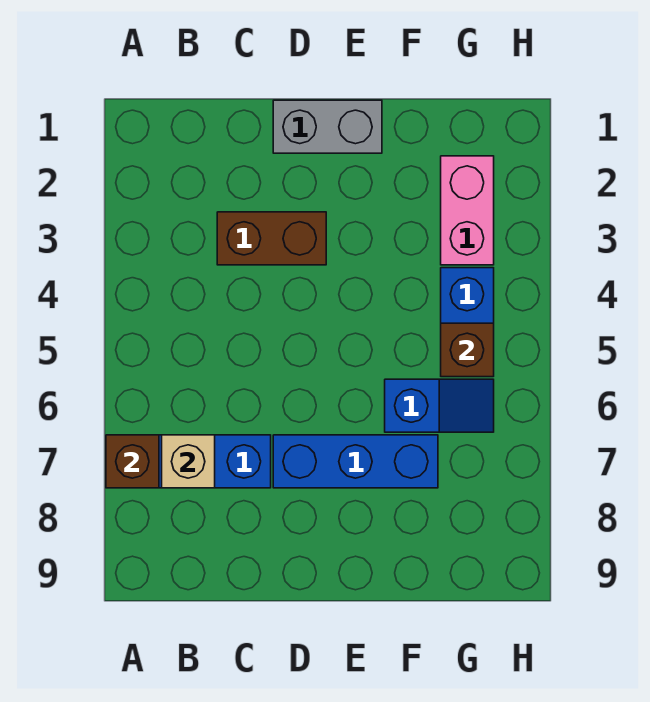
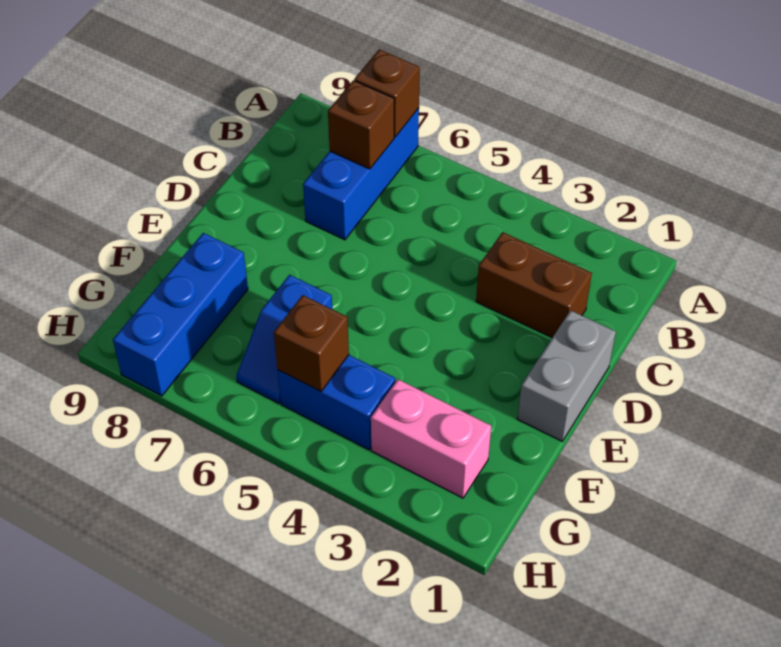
tan 1x1 brick [162,435,215,488] -> brown 1x1 brick [328,80,394,169]
brown 1x2 brick [217,212,326,265] -> brown 1x2 brick turned to [476,232,592,338]
blue 1x3 brick [273,435,438,488] -> blue 1x3 brick moved to [113,233,248,396]

